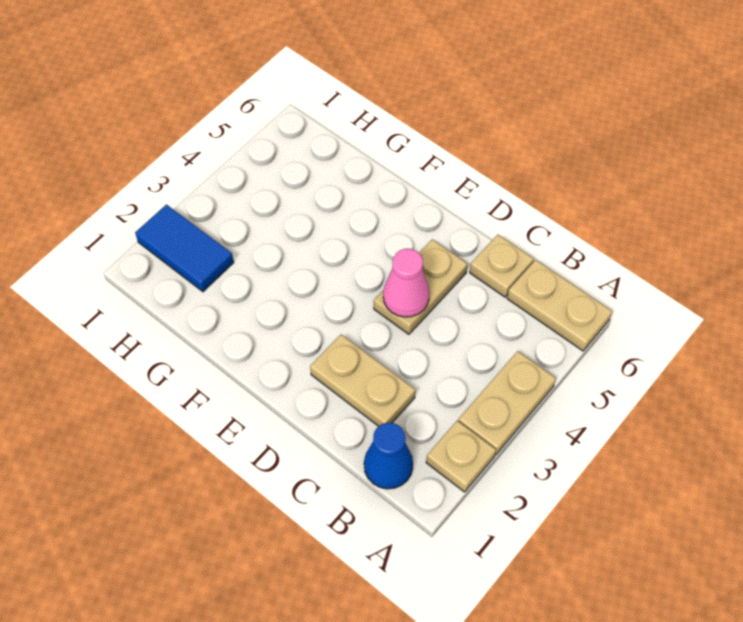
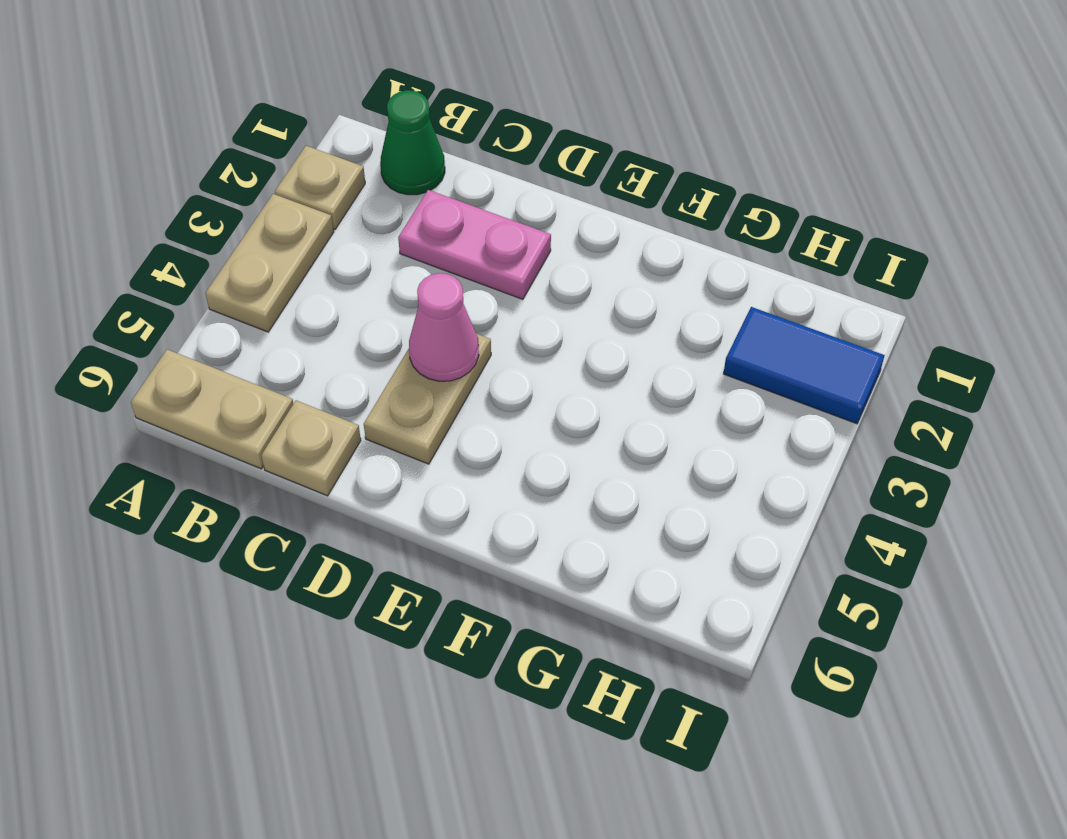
blue 1x1 cone [364,423,413,489] -> green 1x1 cone [380,90,445,195]
tan 1x2 plate [310,334,415,426] -> pink 1x2 plate [398,190,551,299]

